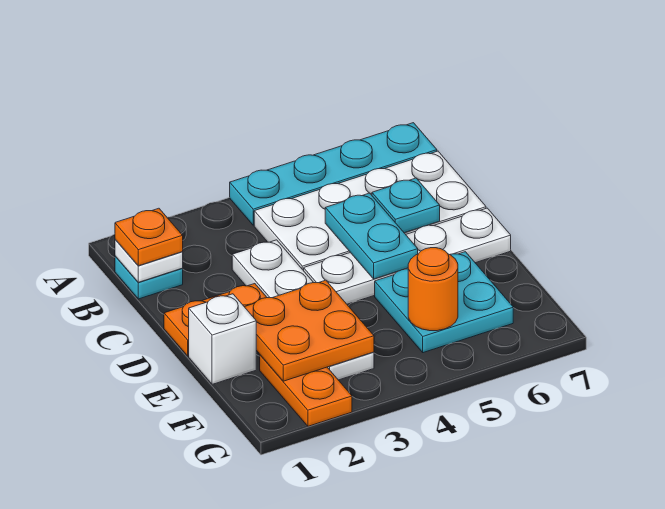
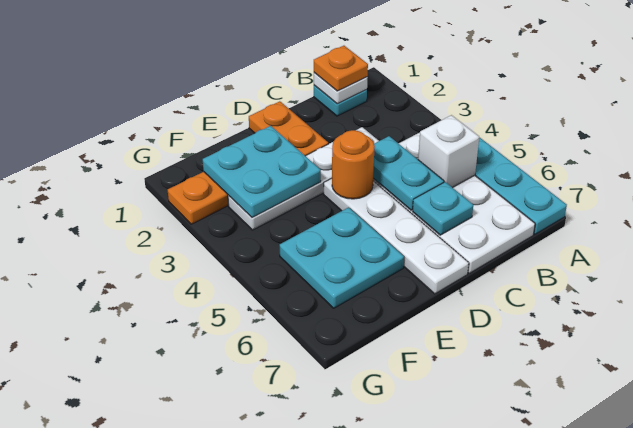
cyan 1x2 plate [325,193,418,279] -> cyan 1x2 plate turned to [373,136,444,210]
white 1x1 brick [189,294,256,384] -> white 1x1 brick moved to [418,115,479,188]
orange 2x2 plate [245,280,374,381] -> cyan 2x2 plate [203,126,321,218]
orange 1x1 round brick [408,248,458,331] -> orange 1x1 round brick moved to [332,130,375,199]

